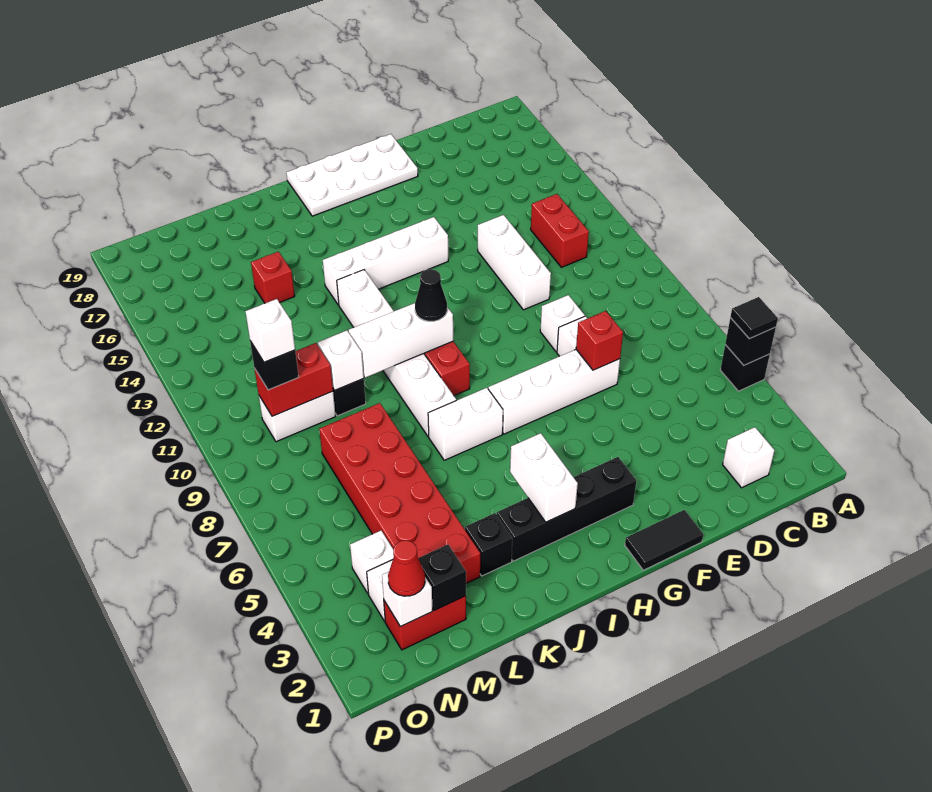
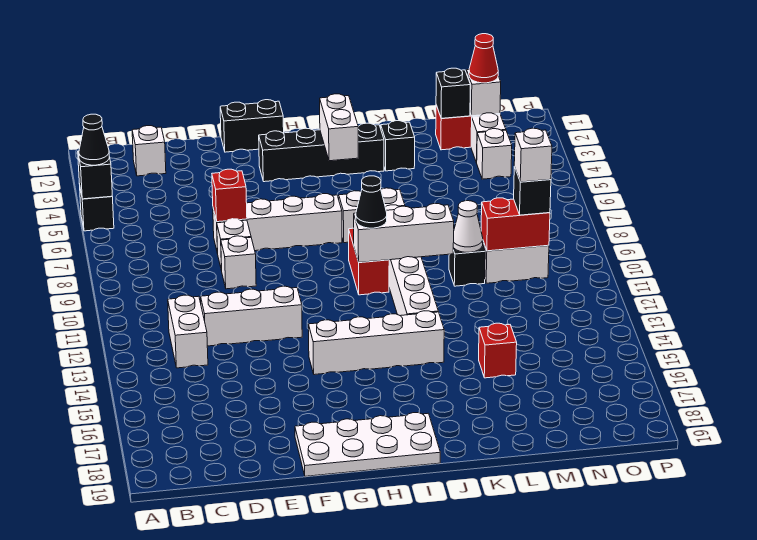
black 1x1 tile [730,297,778,339] -> black 1x1 cone [79,114,109,165]
red 1x2 brick [531,194,589,267] -> white 1x2 brick [168,295,208,368]
white 1x3 brick [478,215,551,310] -> white 1x3 brick turned to [201,286,302,346]
black 1x2 tile [625,510,703,570] -> black 1x2 brick [220,100,284,152]
red 2x6 brick [319,403,480,583] -> none
white 1x1 brick [318,330,364,390] -> white 1x1 cone [453,201,483,252]

